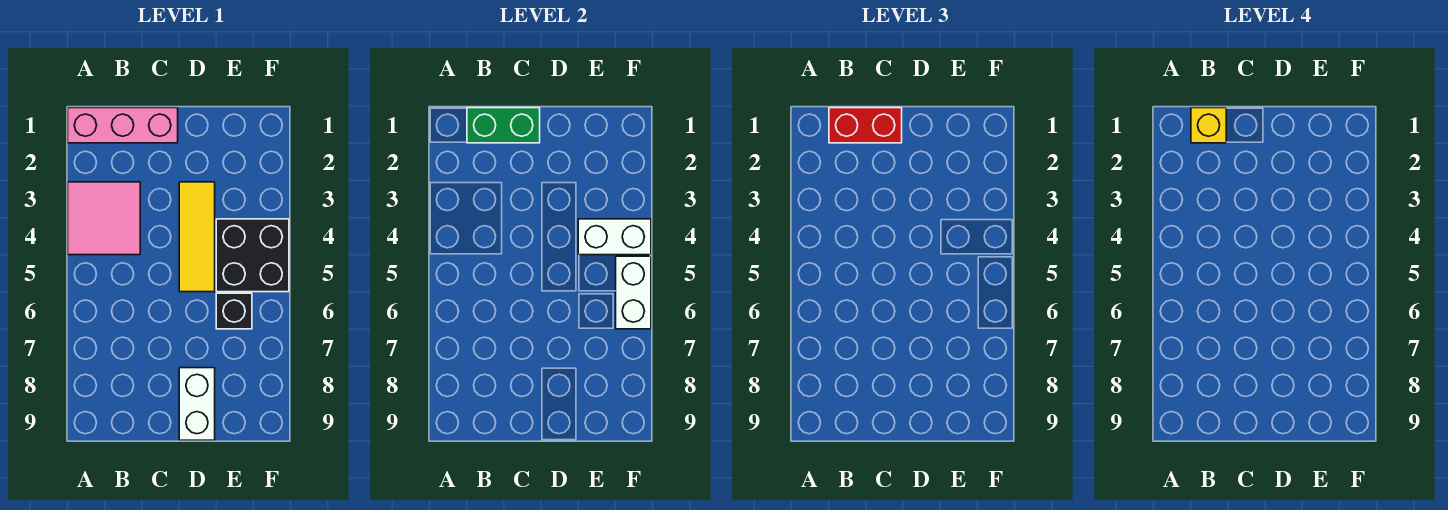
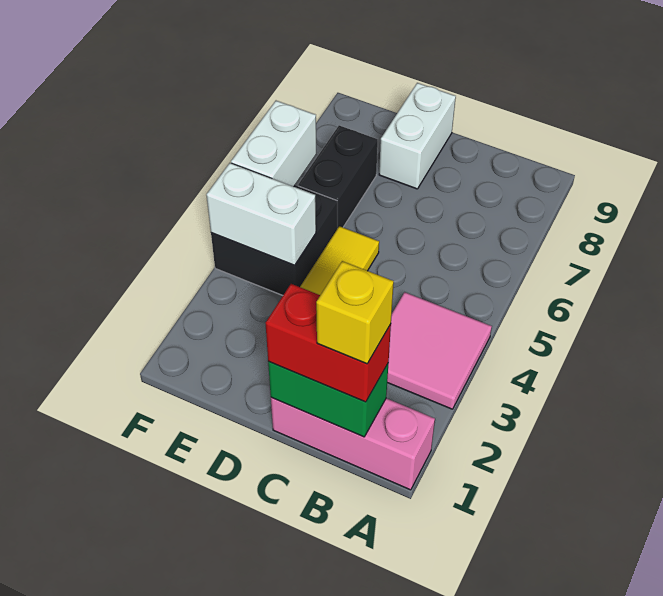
black 1x1 brick [216,293,252,329] -> black 1x2 brick [298,125,378,229]

